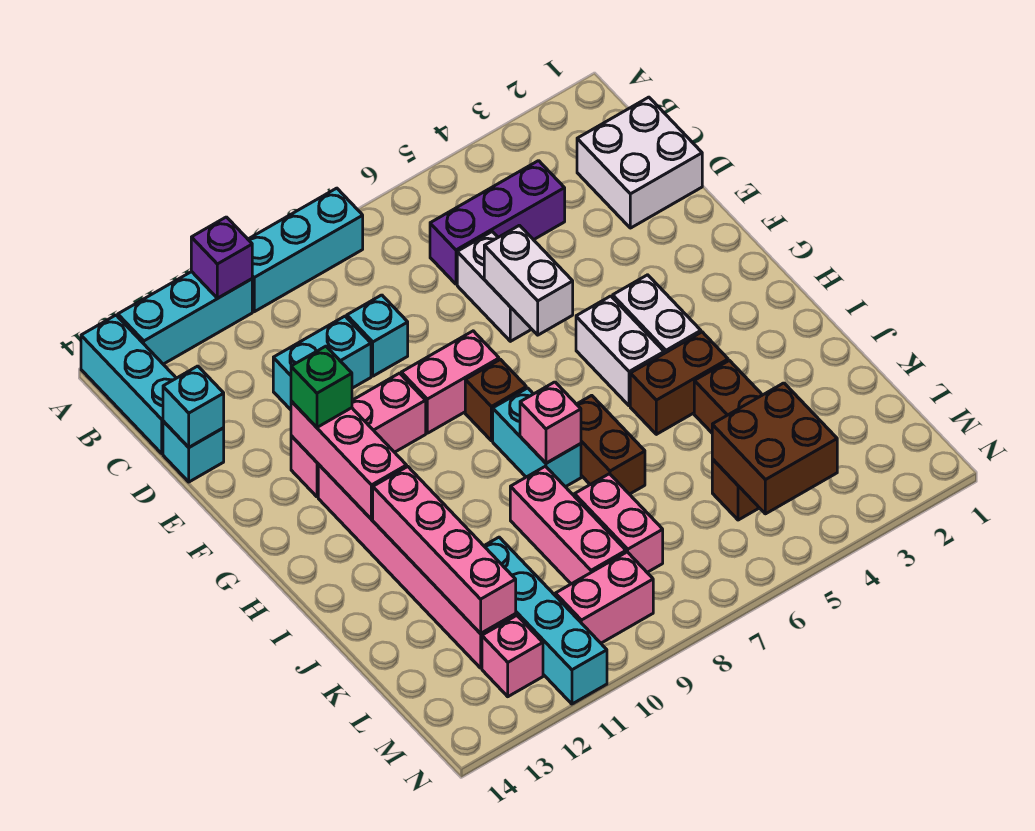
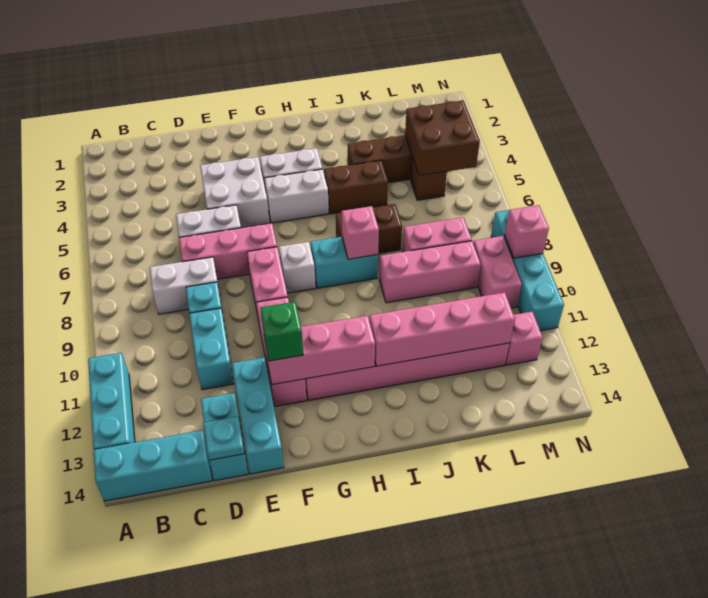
cyan 1x3 brick [248,188,363,312] -> cyan 1x3 brick moved to [232,357,284,474]
purple 1x1 brick [191,217,252,298] -> none
white 2x2 brick [577,97,702,228] -> white 2x2 brick moved to [200,157,270,228]
purple 1x3 brick [430,161,565,284] -> none
none -> pink 1x3 brick [179,223,277,279]
cyan 1x1 brick [163,421,224,482] -> cyan 1x2 brick [201,393,248,481]
cyan 1x1 brick [163,366,224,447] -> cyan 1x1 plate [203,416,245,460]
white 1x2 brick [484,225,573,335] -> white 1x2 brick moved to [150,257,219,314]
brown 1x1 brick [465,359,526,441] -> white 1x1 brick [279,242,316,293]
brown 1x2 brick [630,332,728,434] -> brown 1x2 brick turned to [324,160,388,214]
cyan 1x4 brick [484,537,607,704] -> cyan 1x4 brick turned to [491,210,564,331]
none -> pink 1x1 brick [505,205,549,258]

